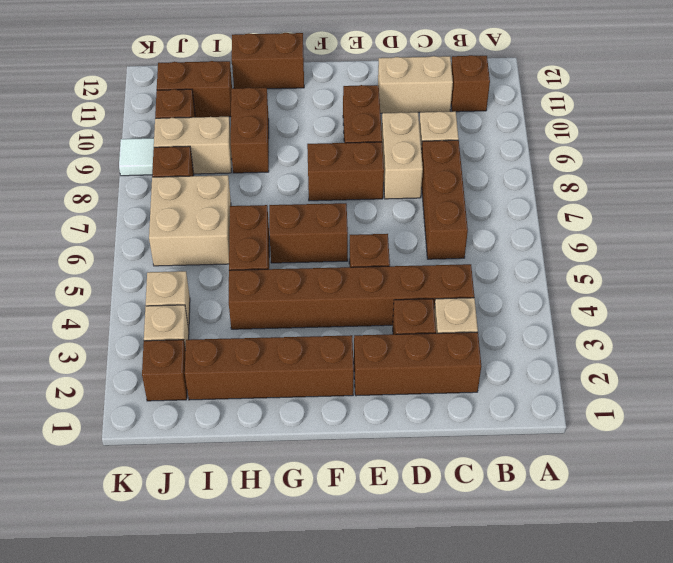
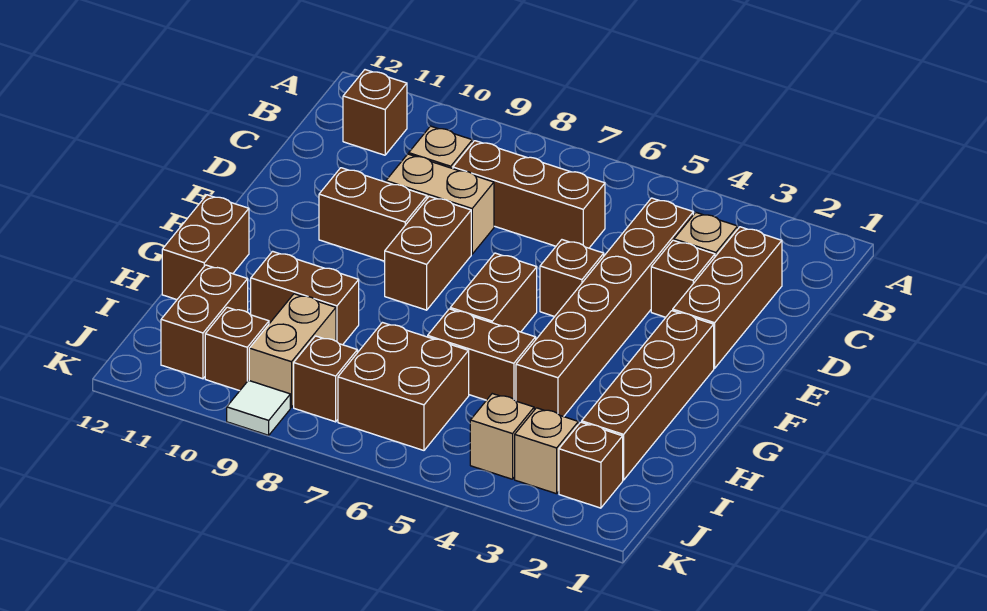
tan 1x2 brick [378,56,453,113] -> none
tan 2x2 brick [149,175,231,266] -> brown 2x2 brick [338,323,469,450]

